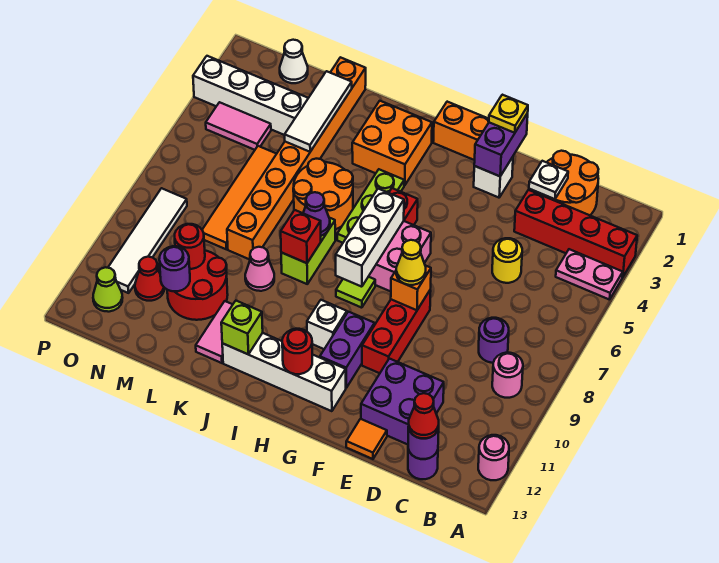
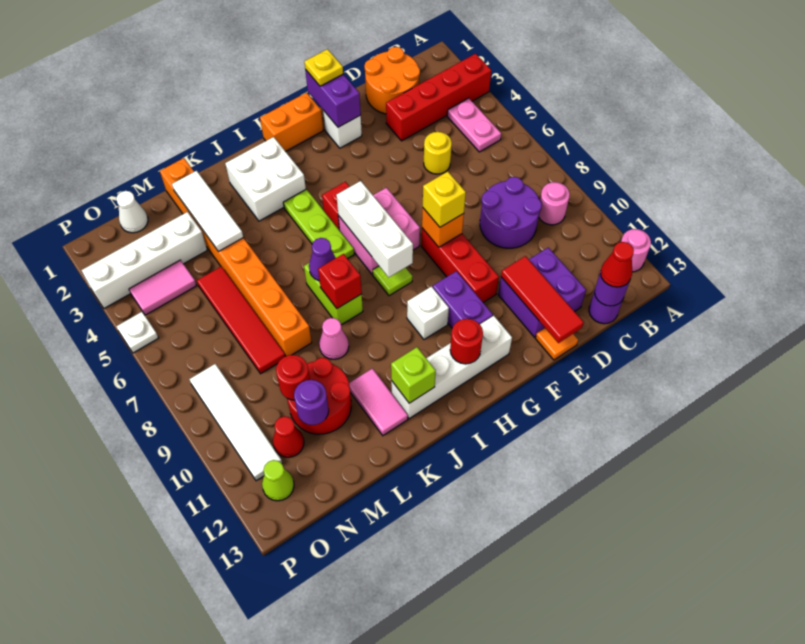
pink 1x2 plate [556,249,623,300] -> pink 1x2 plate turned to [447,98,501,152]
purple 1x1 round brick [479,318,509,363] -> purple 2x2 round brick [480,177,542,248]
white 1x1 plate [529,161,568,199] -> white 1x1 plate moved to [116,312,158,353]
none -> red 1x3 tile [501,256,584,343]
yellow 1x1 cone [396,240,426,285] -> yellow 1x1 brick [423,172,466,227]
orange 2x2 brick [352,101,432,185] -> white 2x2 brick [225,137,306,221]
orange 2x2 round brick [293,159,353,229] -> none
orange 1x4 tile [202,146,276,249] -> red 1x4 tile [197,266,285,374]

